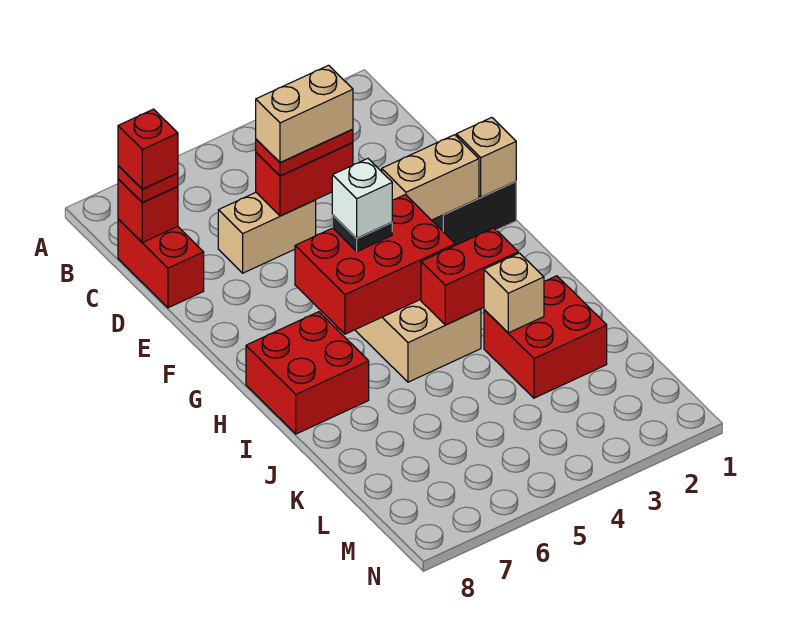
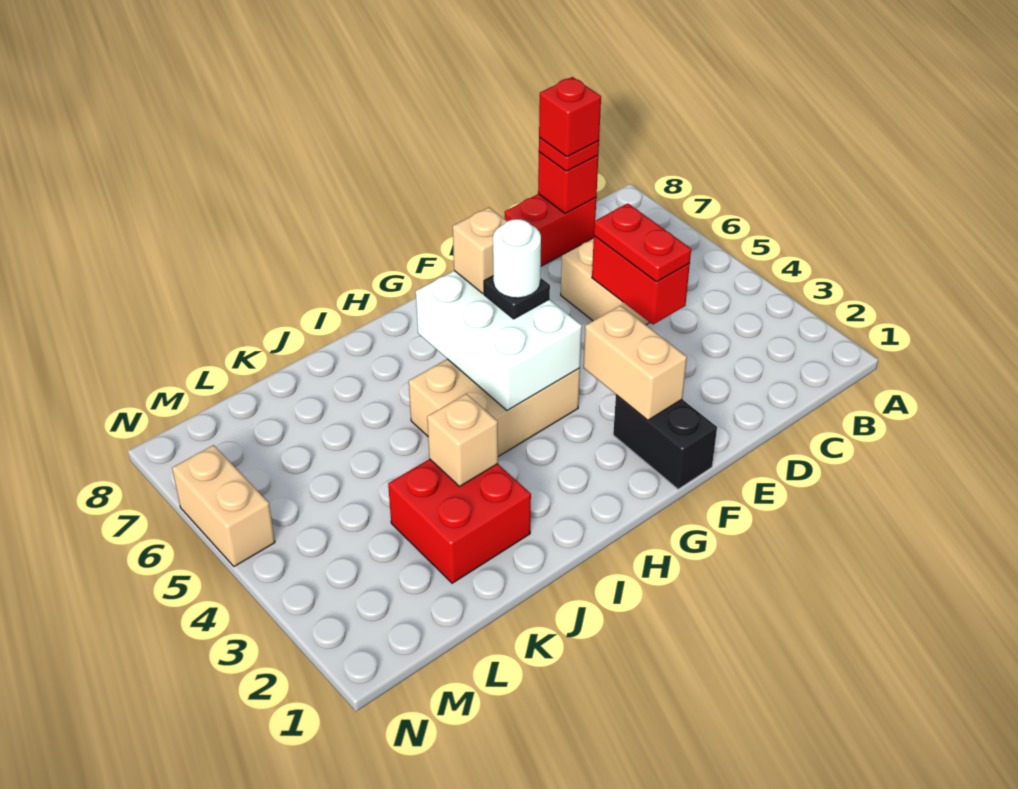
tan 1x2 brick [256,65,353,162] -> tan 1x2 brick moved to [172,445,275,566]
tan 1x1 brick [456,118,516,197] -> tan 1x1 brick moved to [453,207,507,293]
red 2x3 brick [295,195,455,334] -> white 2x3 brick [416,271,582,411]
white 1x1 brick [332,159,392,238] -> white 1x1 round brick [493,219,541,298]
red 2x2 brick [246,312,369,434] -> none
red 1x2 brick [421,228,518,325] -> none

